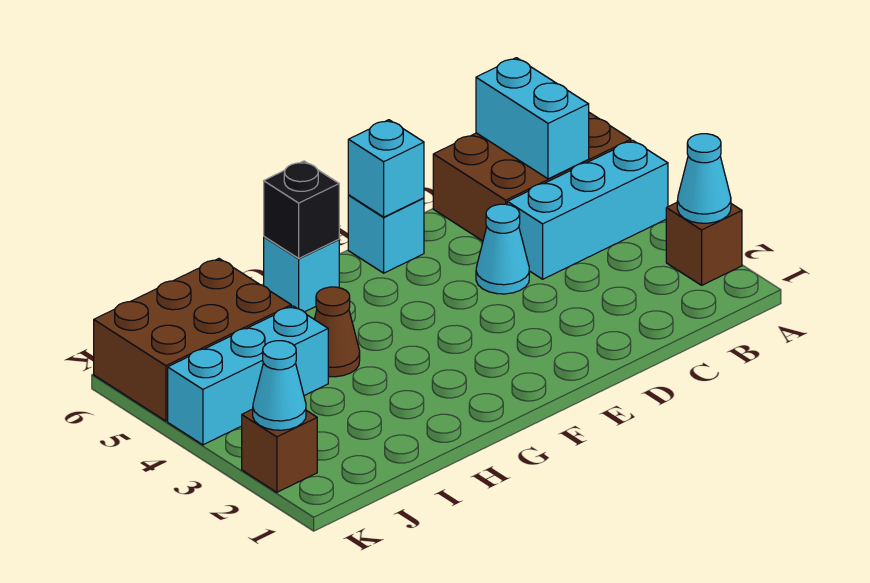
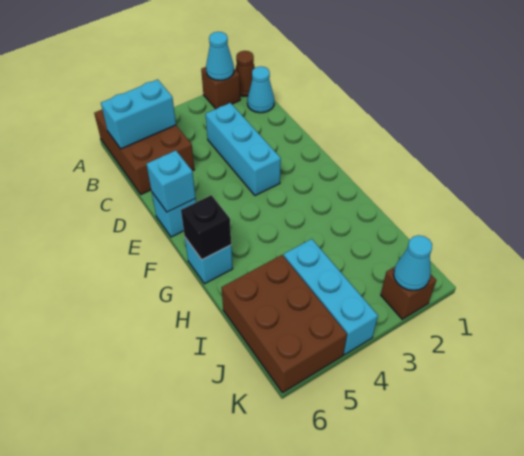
cyan 1x3 brick [507,140,668,279] -> cyan 1x3 brick moved to [205,103,281,196]
cyan 1x1 cone [476,204,529,294] -> cyan 1x1 cone moved to [247,66,274,113]
brown 1x1 cone [314,287,360,377] -> brown 1x1 cone moved to [235,51,255,96]

